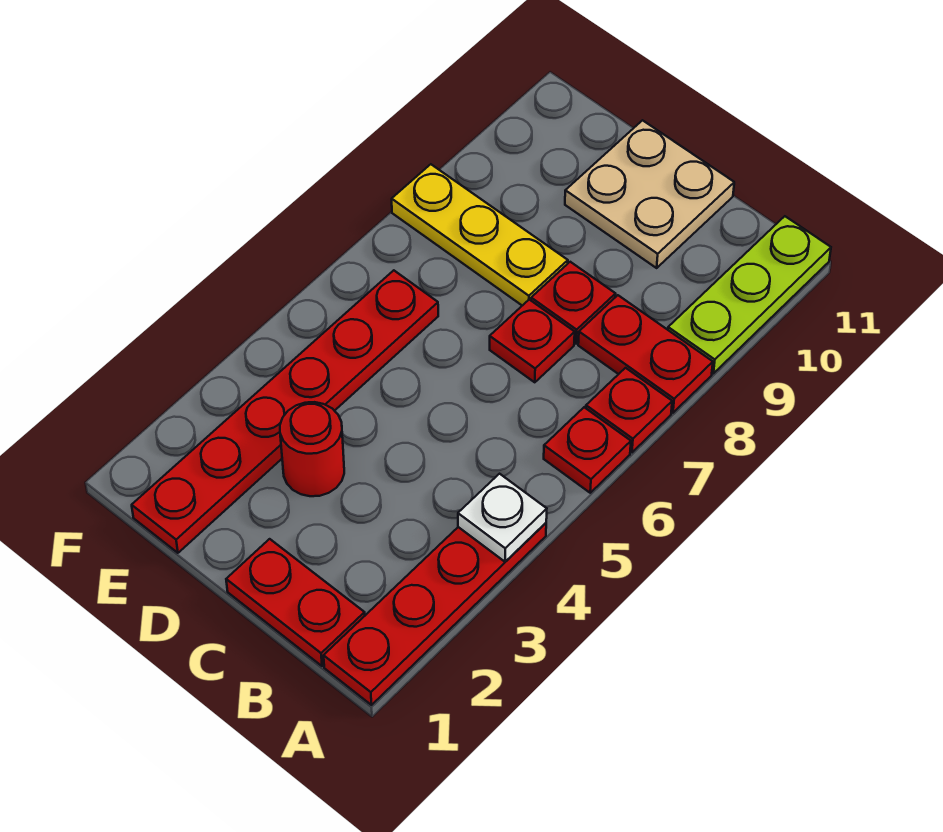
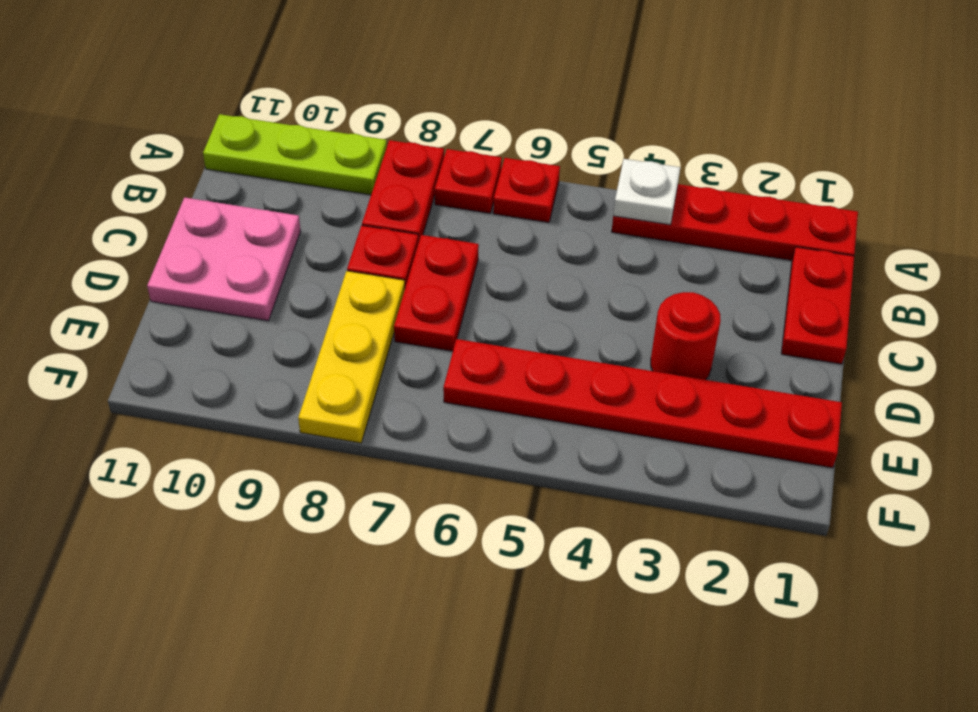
red 1x1 plate [490,300,575,382] -> red 1x2 plate [394,235,479,351]
tan 2x2 plate [565,120,734,268] -> pink 2x2 plate [147,197,301,321]

